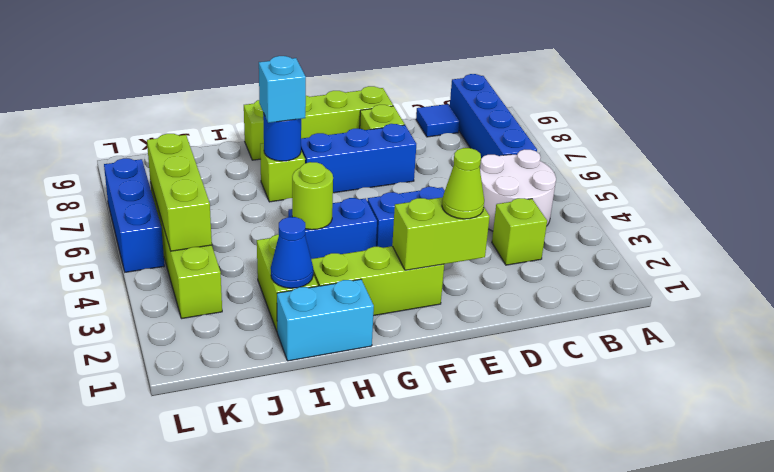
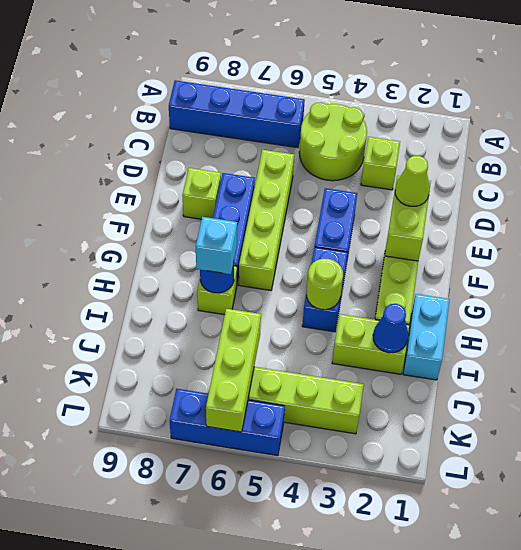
white 2x2 round brick [480,149,556,231] -> lime 2x2 round brick [299,102,367,181]
blue 1x1 tile [416,104,460,137] -> none
lime 1x4 brick [244,86,393,160] -> lime 1x4 brick moved to [239,150,294,290]
lime 1x3 brick [147,134,212,251] -> lime 1x3 brick turned to [206,309,261,432]

